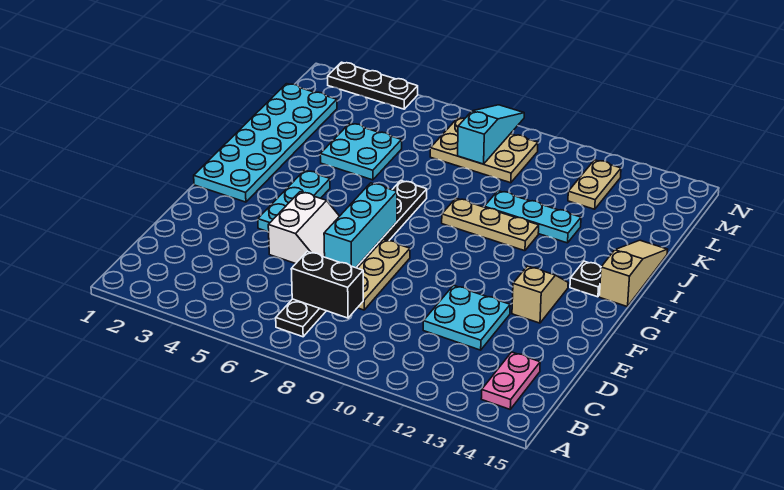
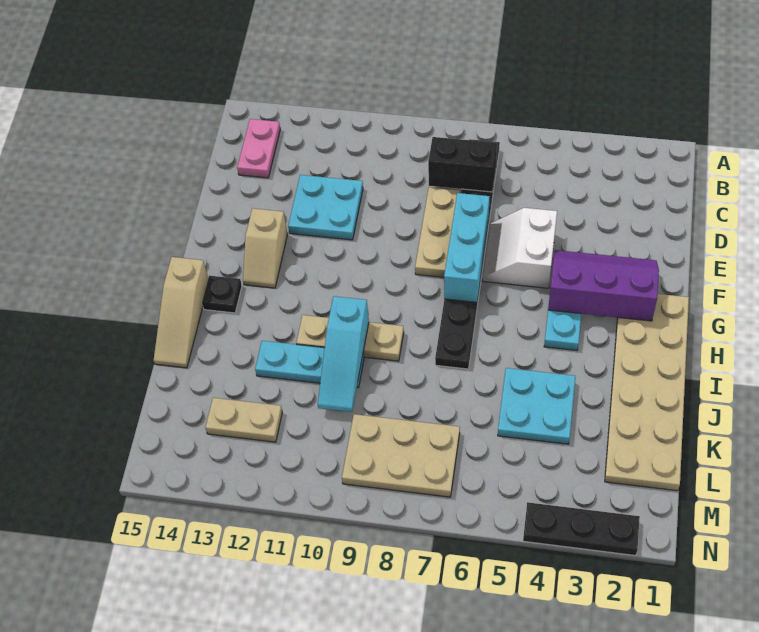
none -> purple 2x3 slope [548,250,659,321]
cyan 2x6 plate [194,84,337,202] -> tan 2x6 plate [605,294,689,491]
cyan 1x3 slope [458,105,524,164] -> cyan 1x3 slope moved to [318,296,369,412]
tan 1x2 plate [568,160,621,209] -> tan 1x2 plate turned to [205,398,282,442]

